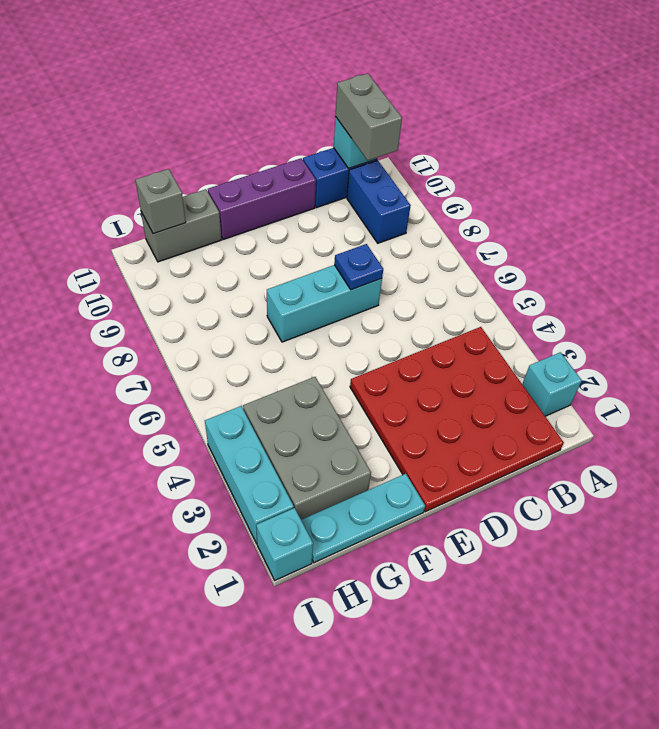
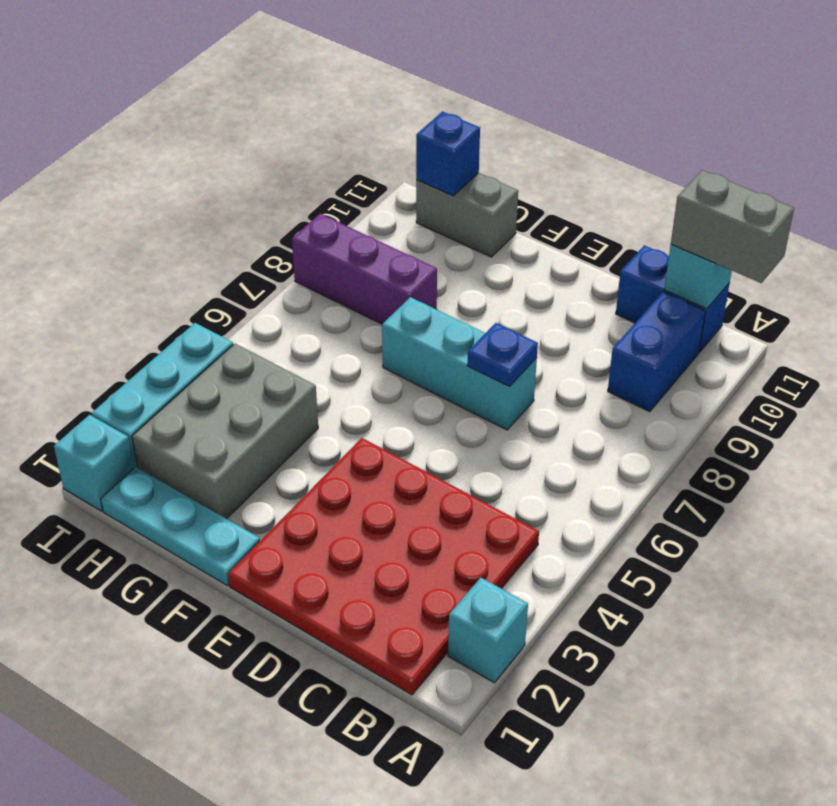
grey 1x2 brick [335,74,402,160] -> grey 1x2 brick turned to [671,170,794,283]
purple 1x3 brick [208,158,316,240] -> purple 1x3 brick moved to [292,214,437,324]
grey 1x1 brick [135,169,186,234] -> blue 1x1 brick [416,112,480,196]

